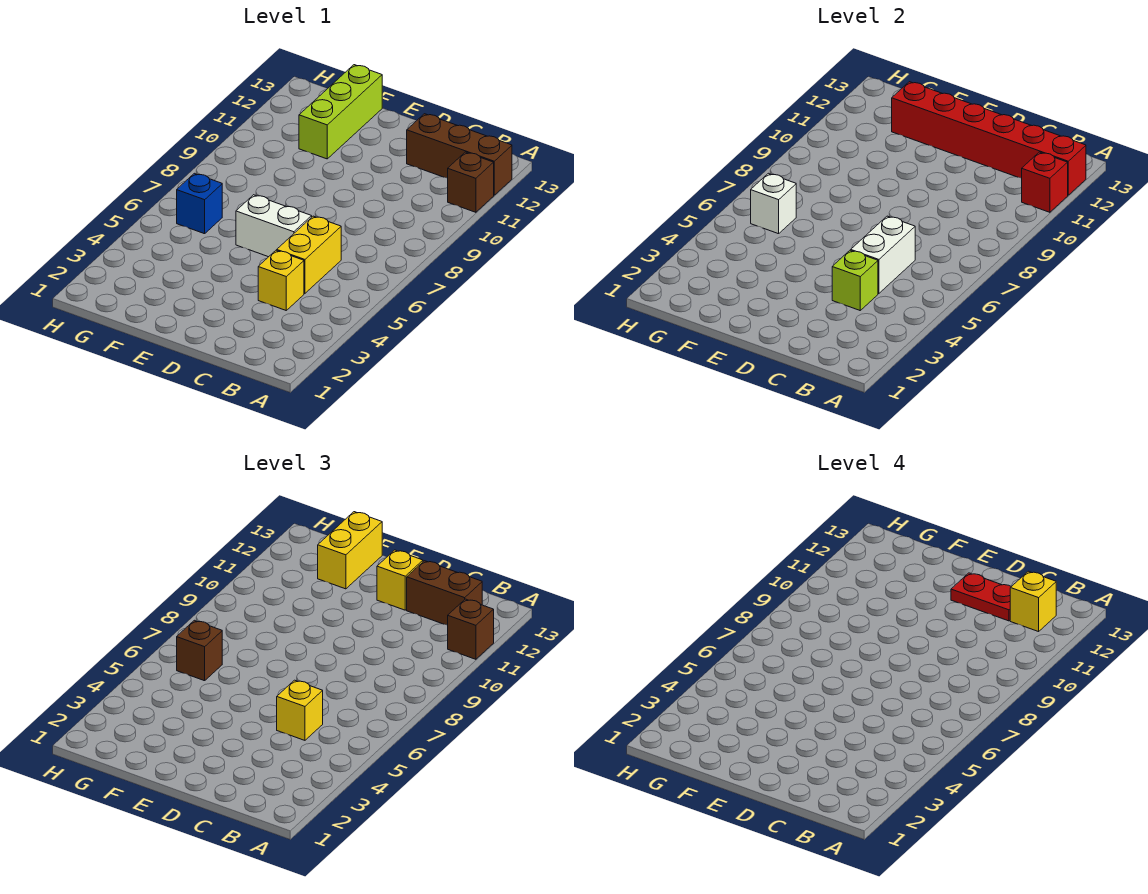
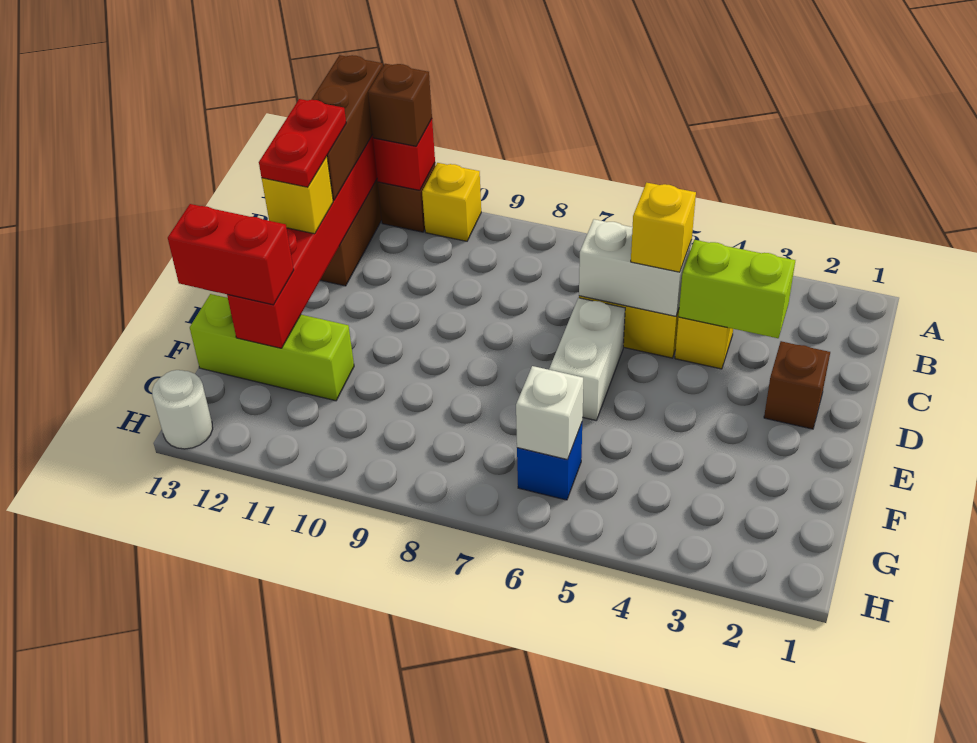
brown 1x2 brick [407,561,482,625] -> brown 1x3 brick [311,55,383,200]
yellow 1x1 brick [1010,571,1056,632] -> yellow 1x1 brick moved to [422,163,481,241]
lime 1x1 brick [832,250,878,310] -> lime 1x2 brick [679,240,795,338]
yellow 1x2 brick [318,512,382,589] -> red 1x2 brick [168,204,294,305]
brown 1x1 brick [177,620,222,681] -> brown 1x1 brick moved to [764,341,830,429]
none -> white 1x1 round brick [152,370,213,449]

